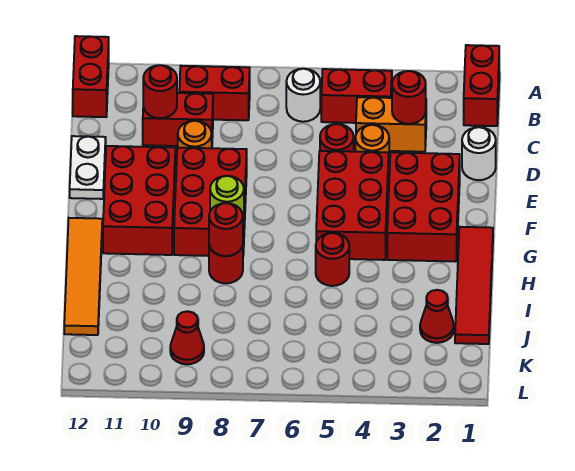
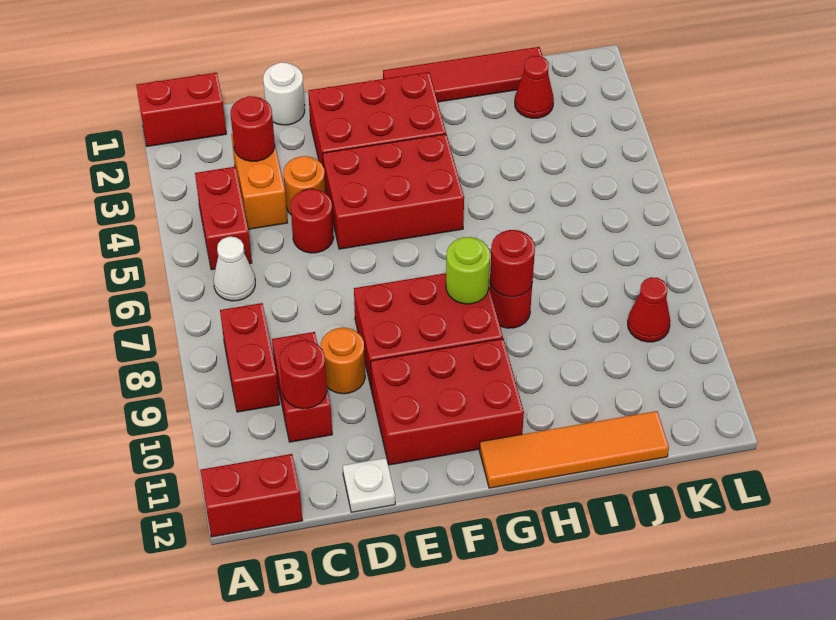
white 1x1 round brick [286,69,320,122] -> white 1x1 cone [214,237,255,301]
white 1x2 plate [70,136,106,199] -> white 1x1 plate [343,458,395,512]
red 1x1 round brick [316,233,349,286] -> none

